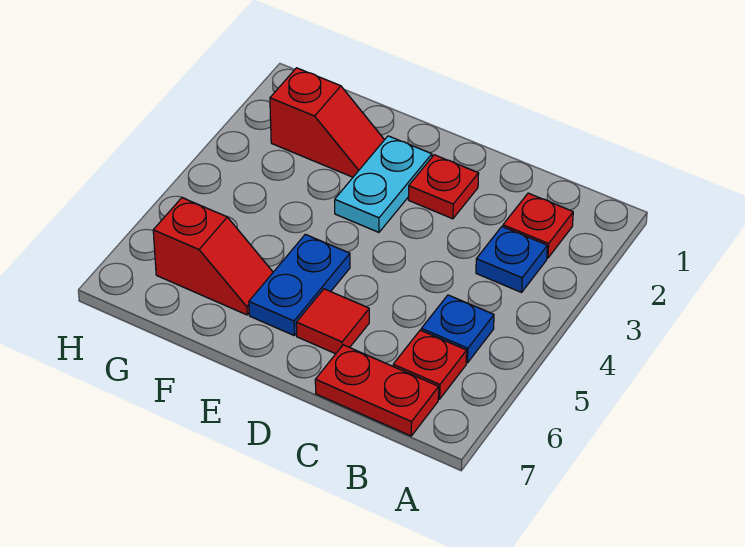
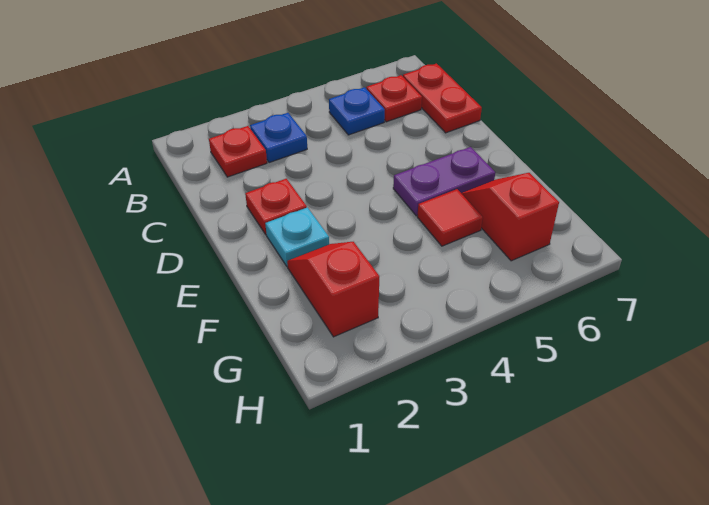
red 1x1 tile [296,289,369,354] -> red 1x1 tile moved to [417,189,483,246]
cyan 1x2 plate [335,136,432,232] -> cyan 1x1 plate [265,207,329,266]
blue 1x2 plate [249,234,350,335] -> purple 1x2 plate [393,147,495,216]

